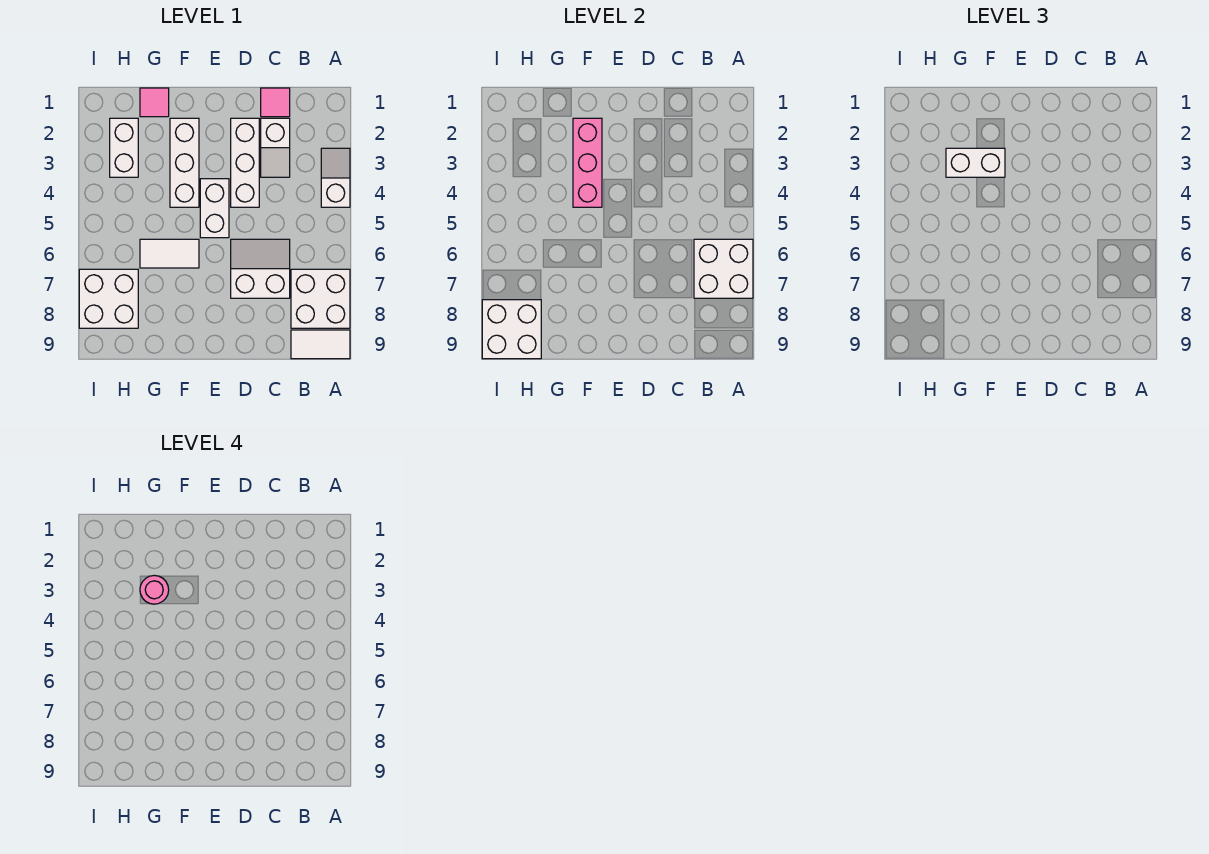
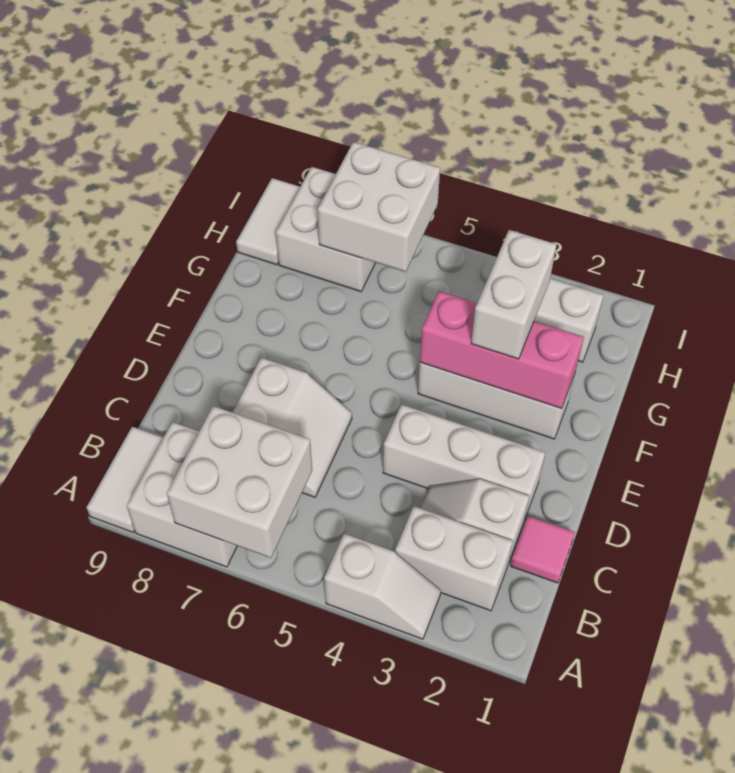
white 1x2 brick [200,179,229,238] -> white 1x2 brick moved to [395,506,513,611]
white 1x2 tile [140,239,199,268] -> white 1x2 tile moved to [236,178,300,265]
pink 1x1 tile [140,88,169,117] -> none
pink 1x1 round brick [140,575,169,604] -> none
white 2x2 brick [482,300,541,359] -> white 2x2 brick moved to [318,142,440,272]

